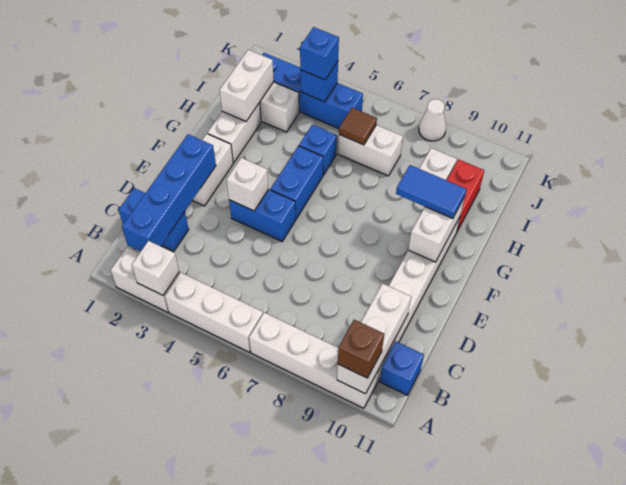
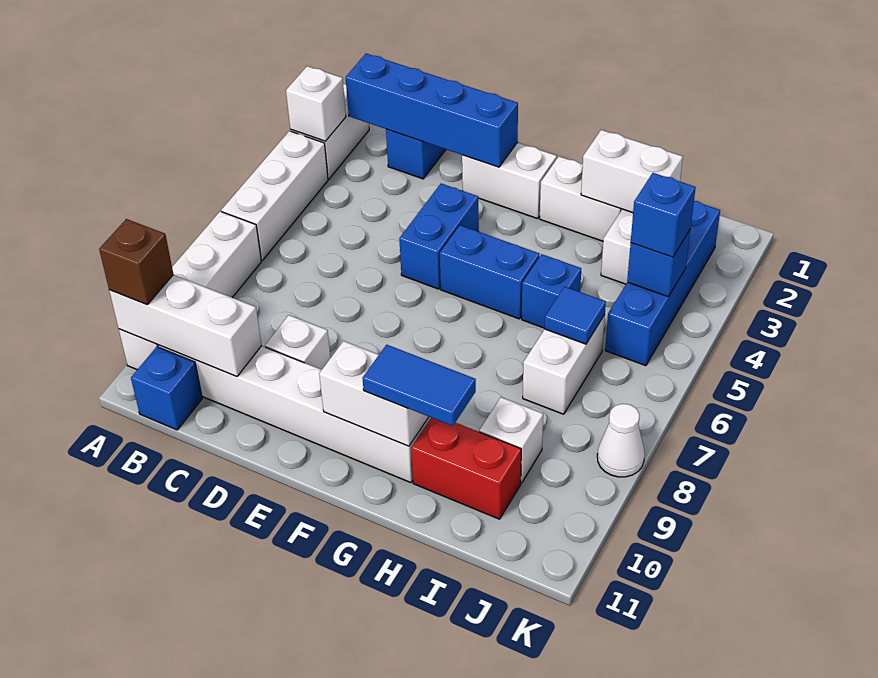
white 1x1 brick [227,158,268,211] -> white 1x1 brick moved to [265,315,330,370]
blue 1x2 tile [396,165,466,219] -> blue 1x2 tile turned to [363,345,476,426]
brown 1x1 tile [339,108,377,145] -> blue 1x1 tile [544,287,606,344]

